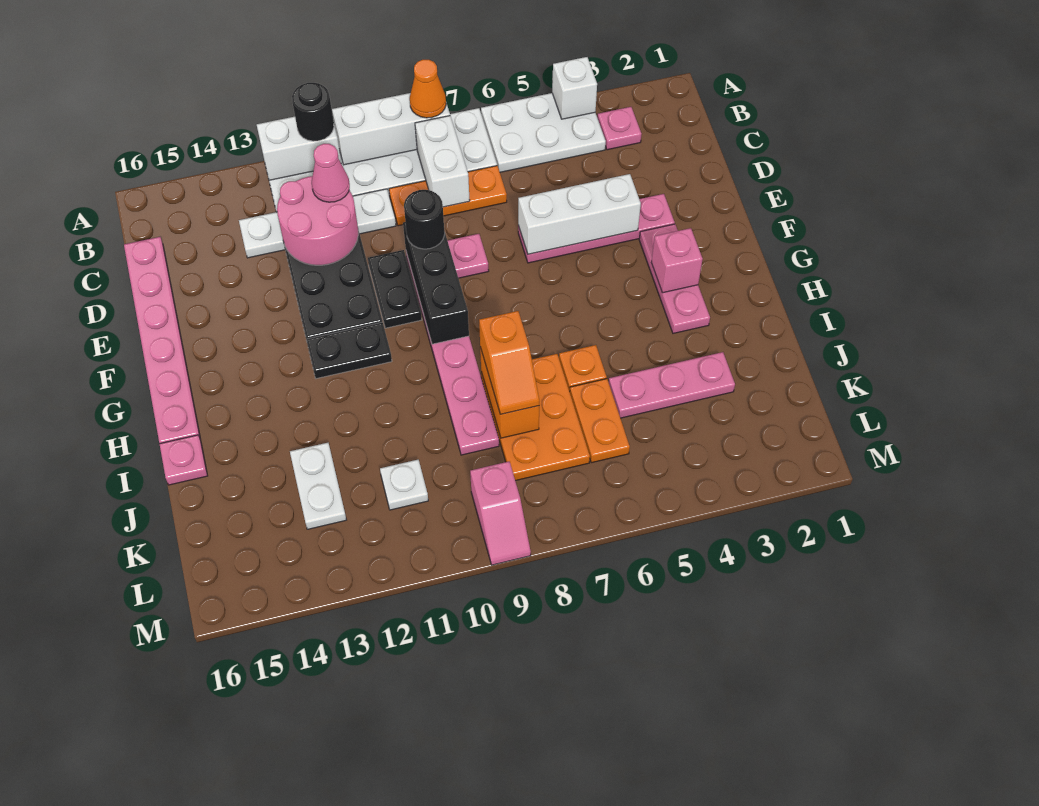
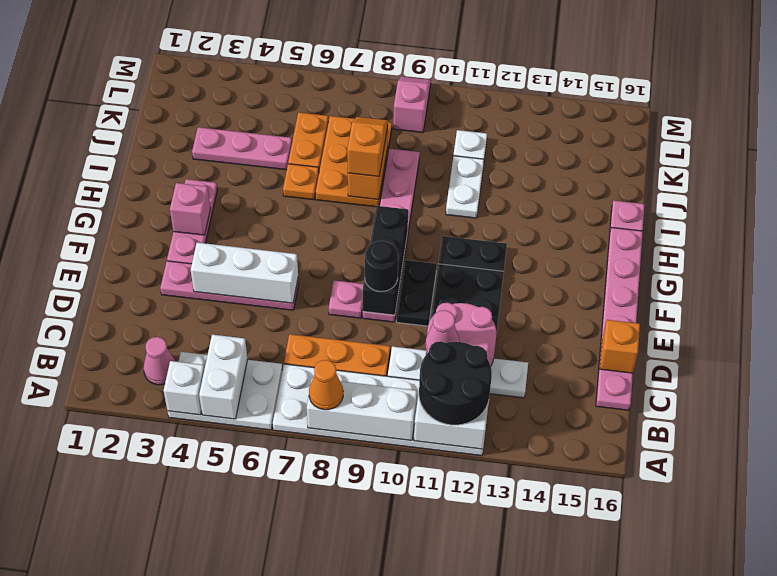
black 1x1 round brick [292,83,334,141] -> black 2x2 round brick [419,341,492,425]
pink 1x1 plate [597,107,641,150] -> pink 1x1 cone [144,337,175,385]
white 1x2 brick [415,116,470,207] -> white 1x2 brick moved to [199,335,248,419]
none -> orange 1x1 brick [600,320,640,373]
white 1x2 plate [290,443,346,529] -> white 1x2 plate moved to [446,156,484,218]

